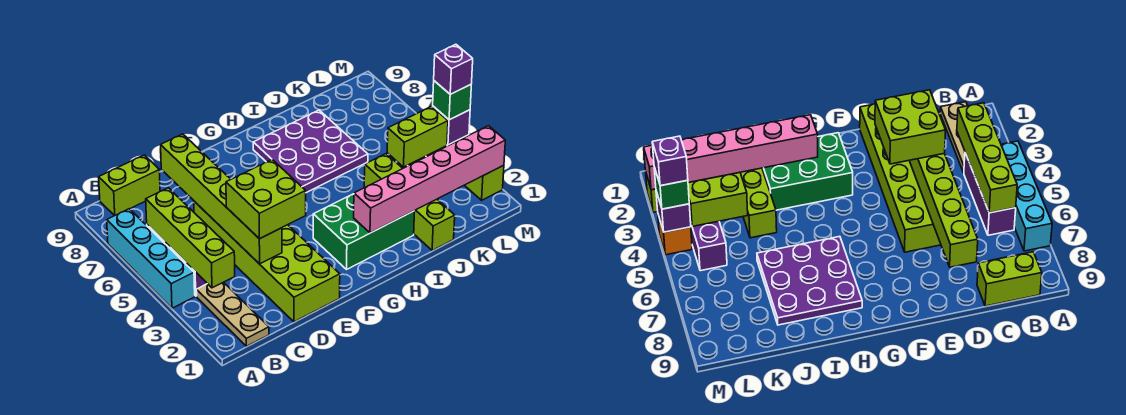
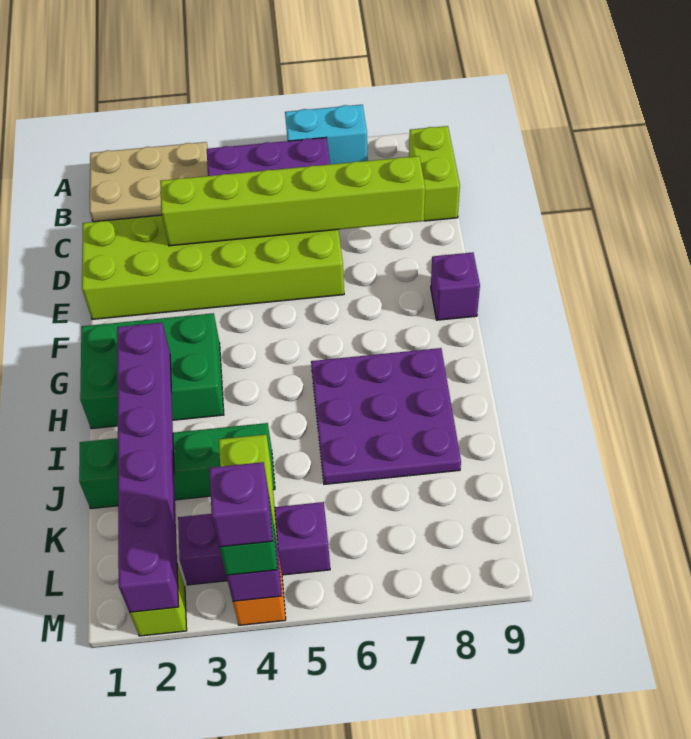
cyan 1x4 brick [107,209,195,308] -> cyan 1x2 brick [285,105,368,164]
tan 1x3 plate [196,282,269,346] -> tan 2x3 plate [90,142,208,222]
lime 1x4 brick [146,188,235,288] -> none
lime 2x2 brick [226,160,306,239] -> none
none -> purple 1x1 brick [431,252,480,320]
green 2x3 brick [313,194,415,270] -> green 2x3 brick turned to [80,313,224,429]
pink 1x6 brick [354,126,505,233] -> purple 1x6 brick [117,323,179,612]
lime 1x4 brick [364,154,455,250] -> green 1x4 brick [79,423,275,509]

